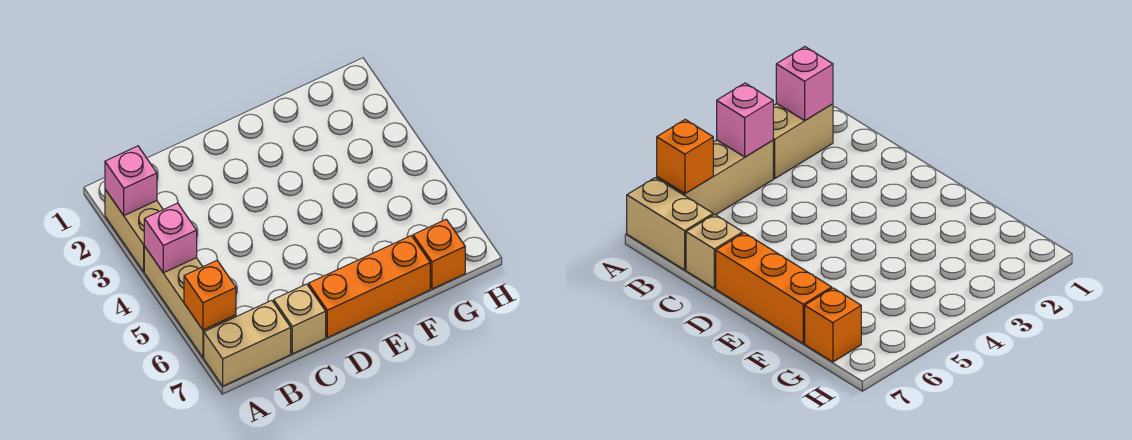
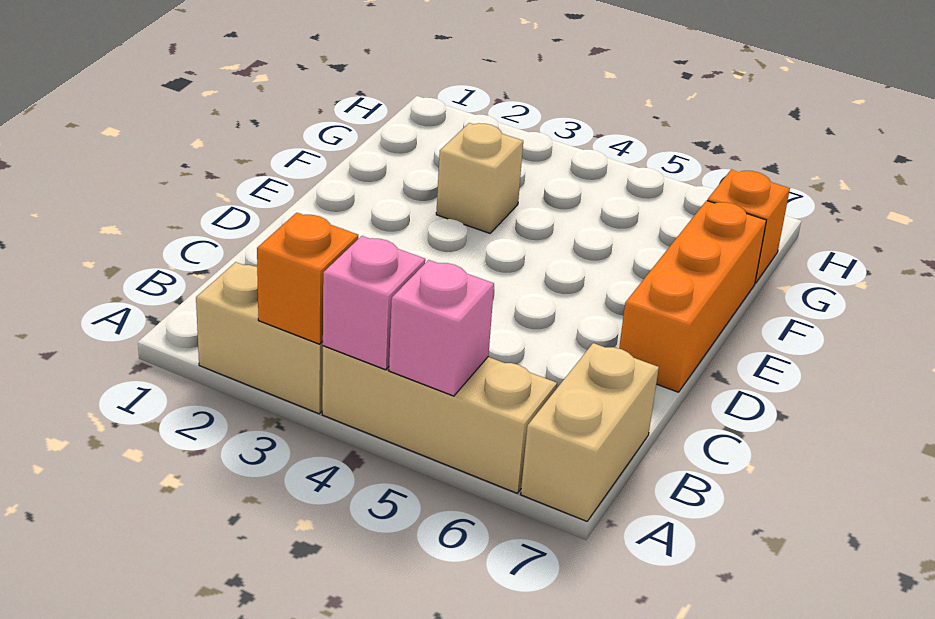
pink 1x1 brick [105,146,157,215] -> pink 1x1 brick moved to [389,260,494,396]
orange 1x1 brick [184,261,236,330] -> orange 1x1 brick moved to [257,213,358,344]
tan 1x1 brick [274,284,326,354] -> tan 1x1 brick moved to [436,123,523,233]

